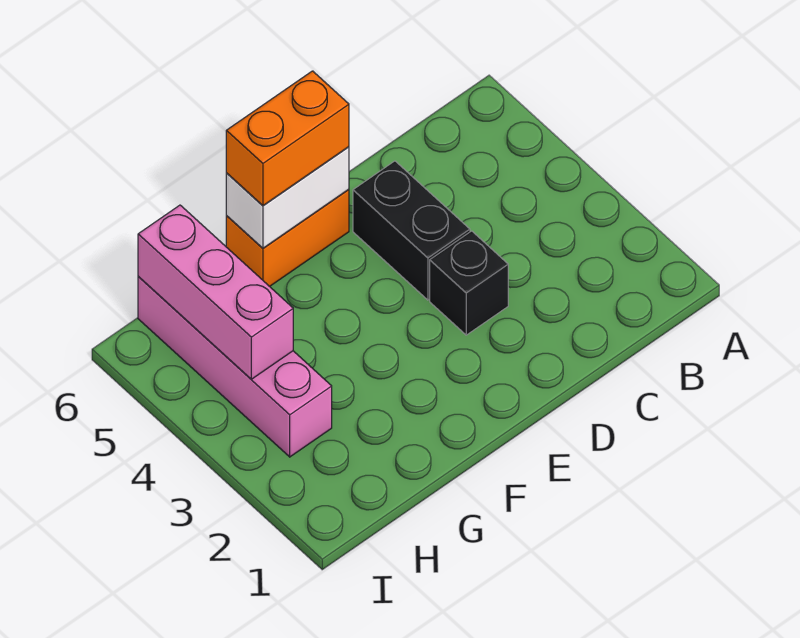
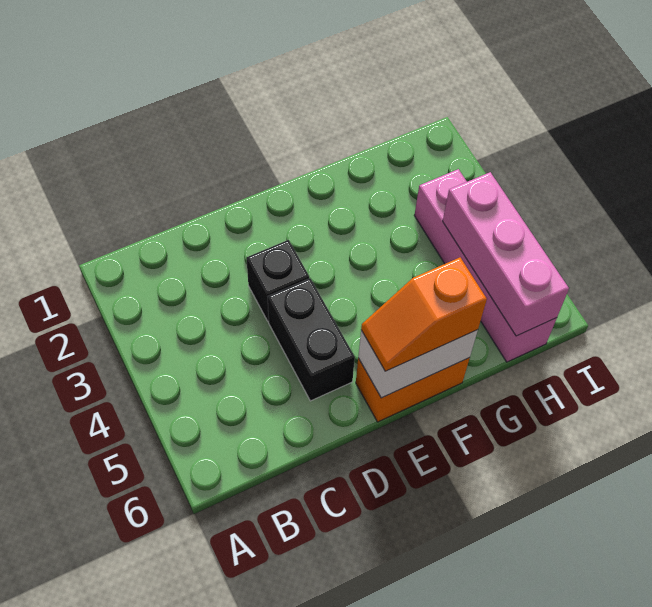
orange 1x2 brick [226,71,349,206] -> orange 1x2 slope [361,258,487,371]

